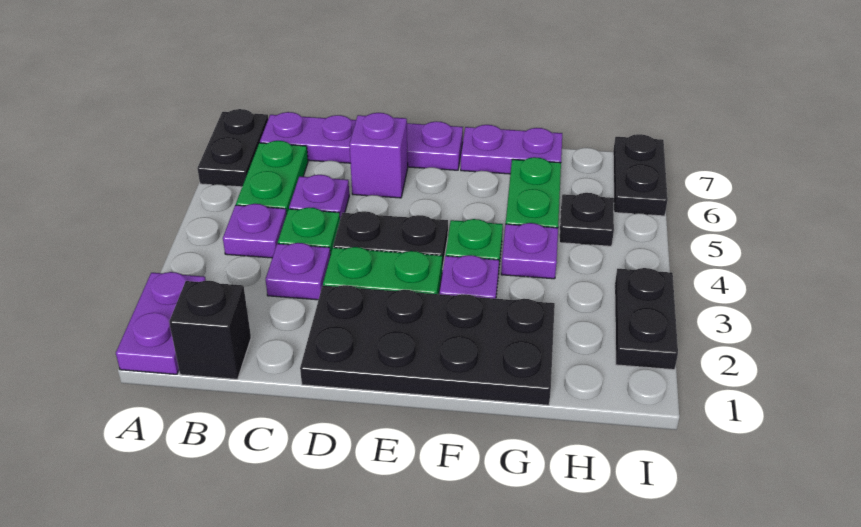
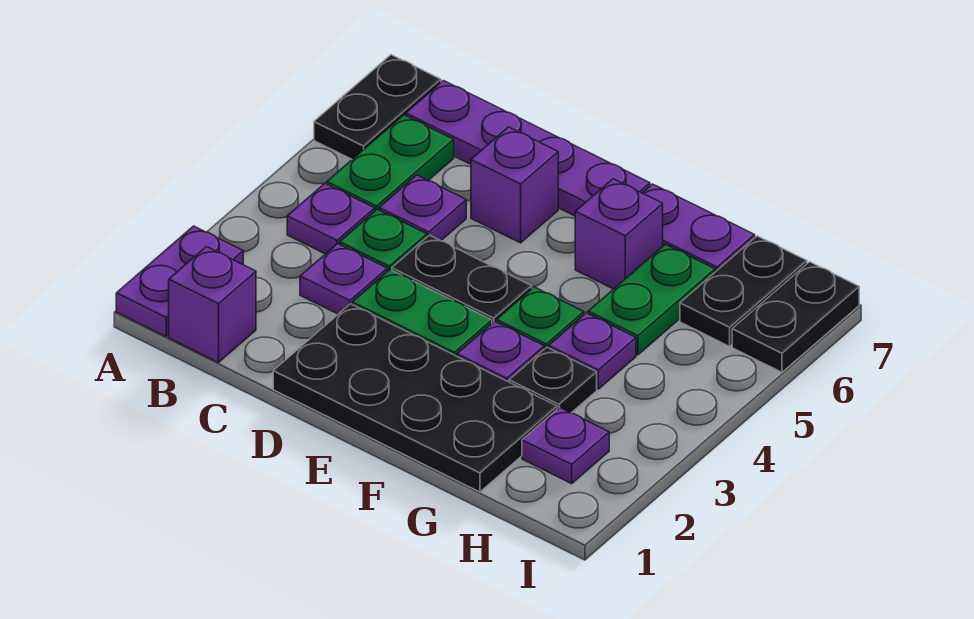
black 1x1 brick [169,281,251,379] -> purple 1x1 brick [169,247,256,362]
none -> purple 1x1 brick [575,179,663,289]
none -> purple 1x1 plate [522,407,609,484]
black 1x1 plate [559,193,614,246] -> black 1x1 plate moved to [509,347,597,413]
black 1x2 plate [615,268,678,370] -> black 1x2 plate moved to [680,236,807,346]

